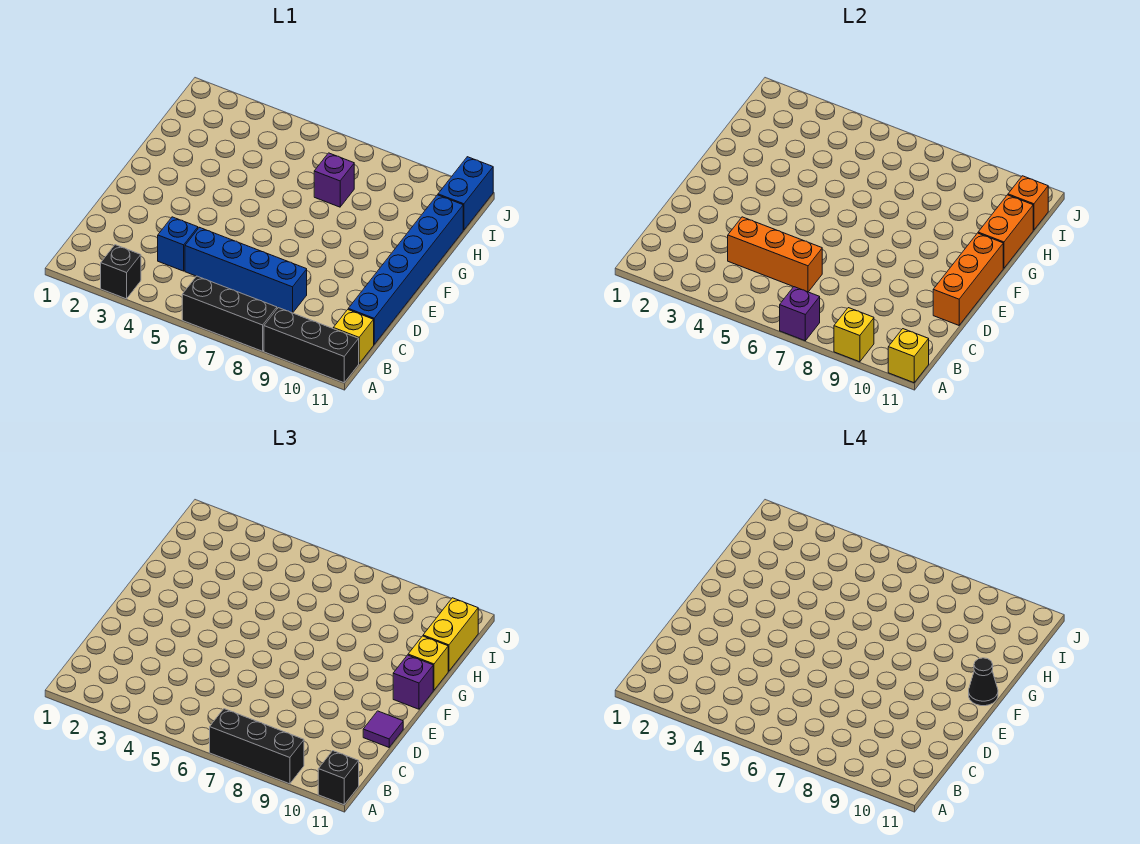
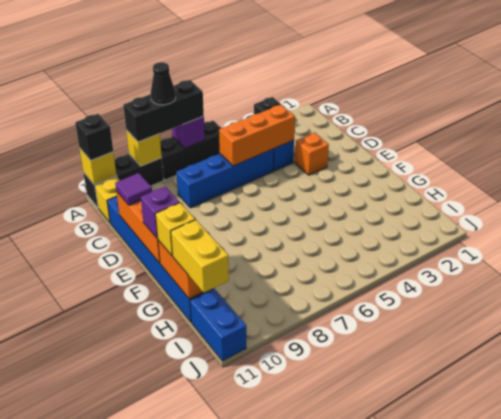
black 1x1 cone [969,658,998,706] -> black 1x1 cone moved to [151,62,176,105]
purple 1x1 brick [314,153,354,207] -> none
orange 1x1 brick [1008,176,1048,230] -> orange 1x1 brick moved to [295,132,329,175]

